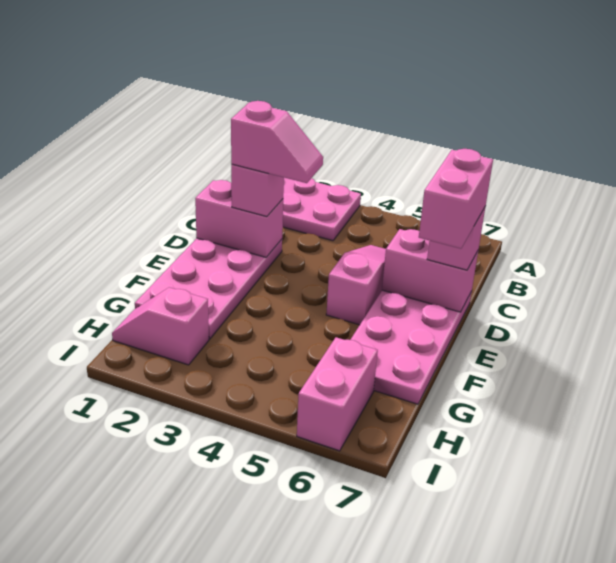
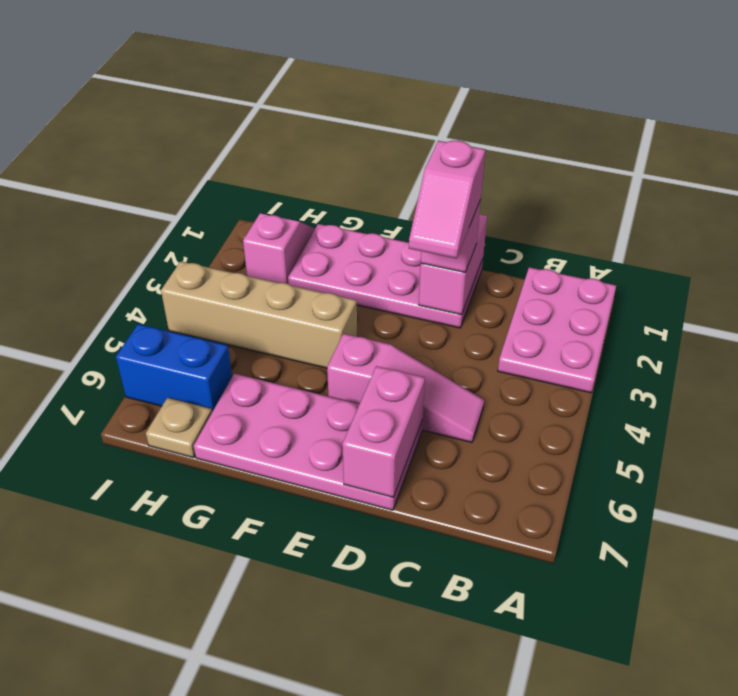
pink 1x1 brick [427,206,486,270] -> none
pink 1x2 brick [419,149,493,249] -> none
none -> tan 1x4 brick [161,261,357,368]
pink 1x2 brick [297,337,378,451] -> blue 1x2 brick [116,324,232,412]
none -> tan 1x1 plate [146,398,212,458]

